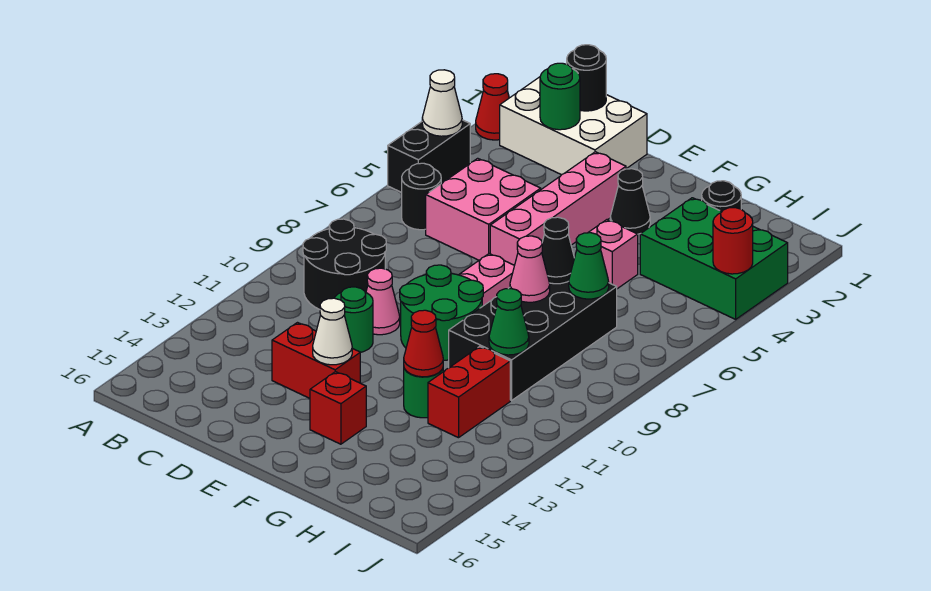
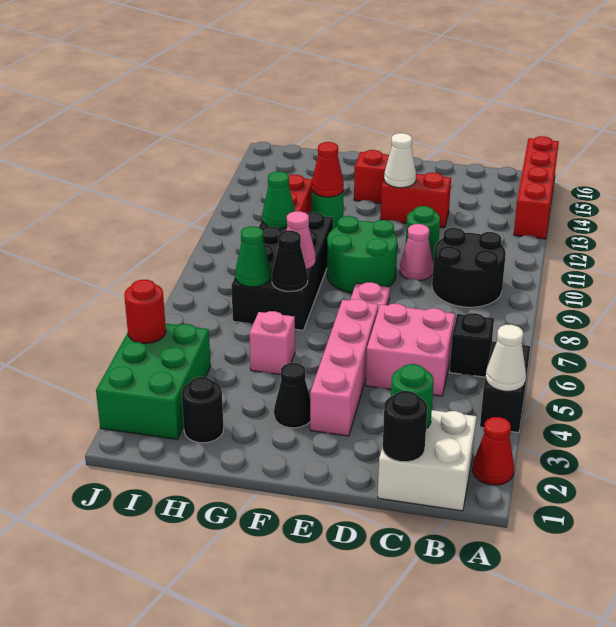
none -> red 1x4 brick [514,136,559,239]
white 2x3 brick [500,77,647,175] -> white 2x2 brick [378,410,476,511]
black 1x1 round brick [402,163,441,230] -> black 1x1 brick [450,313,494,377]
green 2x3 brick [640,198,788,319] -> green 2x3 brick turned to [96,323,211,439]

